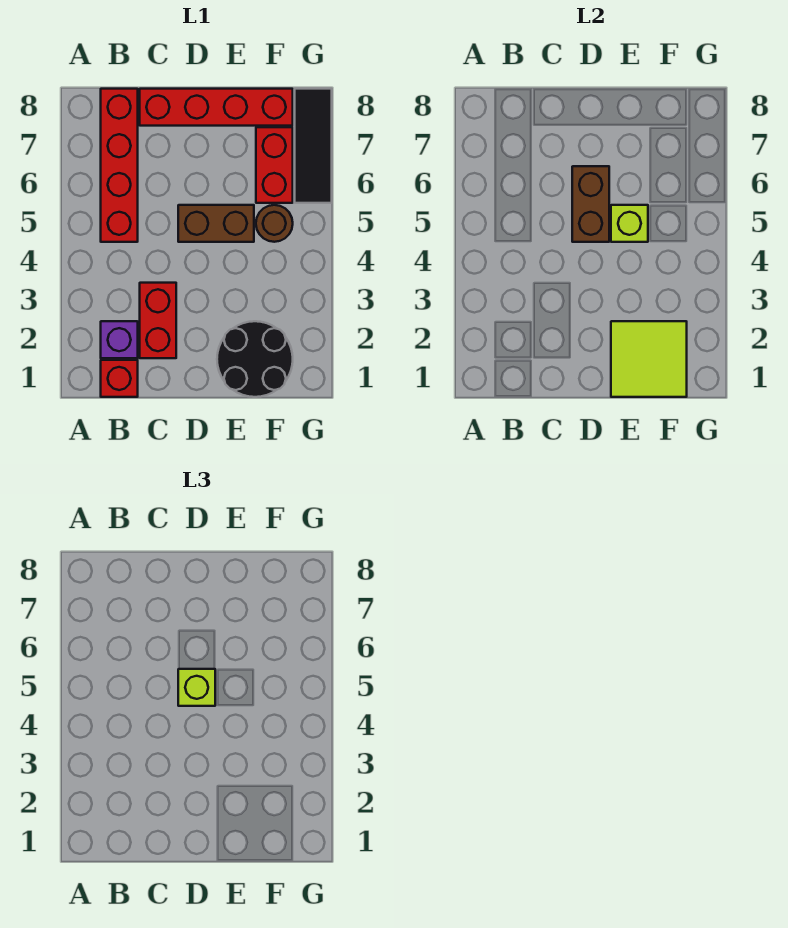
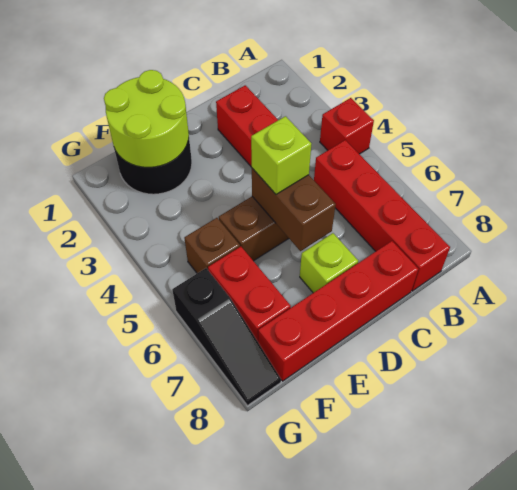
red 1x1 brick [101,360,138,397] -> red 1x1 brick moved to [320,98,374,154]
purple 1x1 brick [101,321,138,358] -> none
lime 2x2 tile [611,321,687,397] -> lime 2x2 round brick [104,70,189,167]
lime 1x1 brick [611,205,648,242] -> lime 1x1 brick moved to [300,233,358,293]
brown 1x1 round brick [256,205,293,242] -> brown 1x1 brick [184,218,240,273]
black 1x3 tile [295,89,332,203] -> black 1x3 slope [172,268,281,406]

